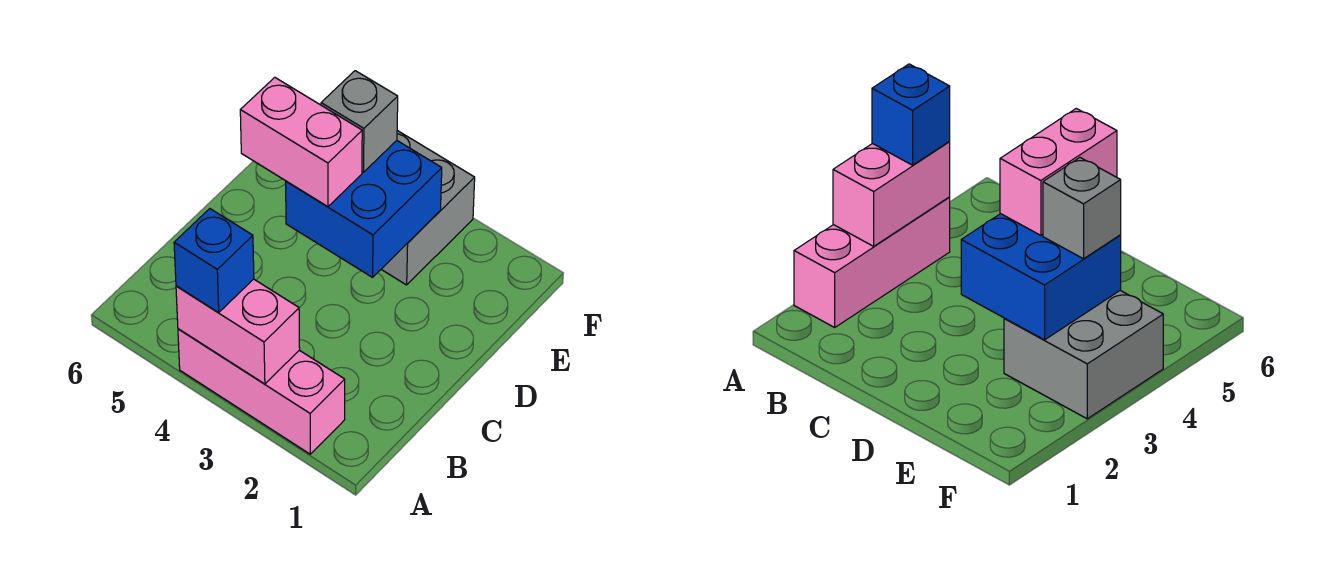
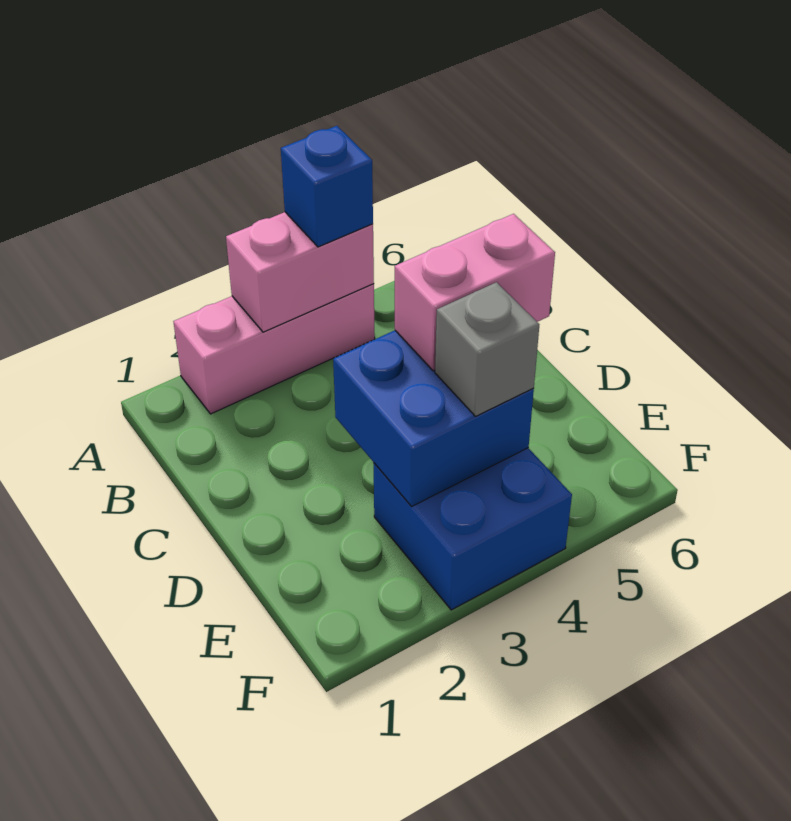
grey 2x2 brick [381,131,475,285] -> blue 2x2 brick [374,448,572,610]

